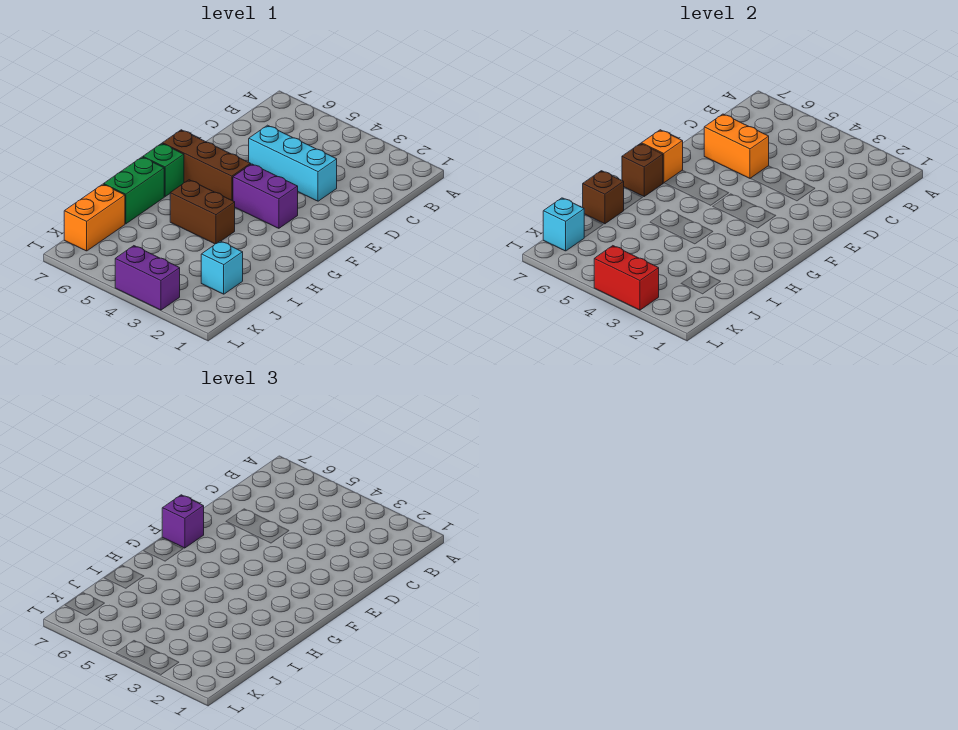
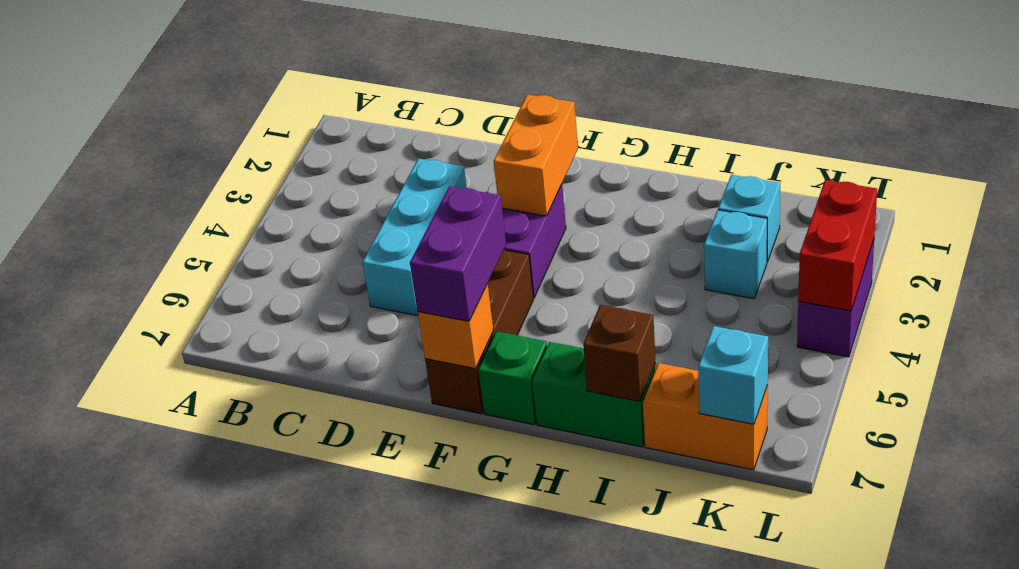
orange 1x2 brick [704,114,769,178] -> orange 1x2 brick moved to [494,94,578,216]
purple 1x1 brick [162,495,204,548] -> purple 1x2 brick [410,186,506,321]
brown 1x1 brick [622,144,663,196] -> none
brown 1x2 brick [170,180,235,244] -> none
none -> cyan 1x1 brick [704,210,767,299]

